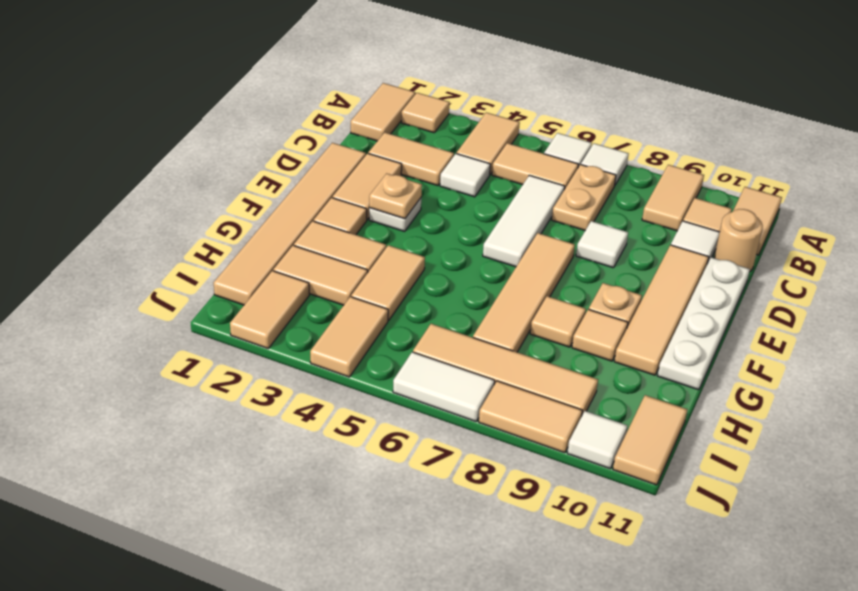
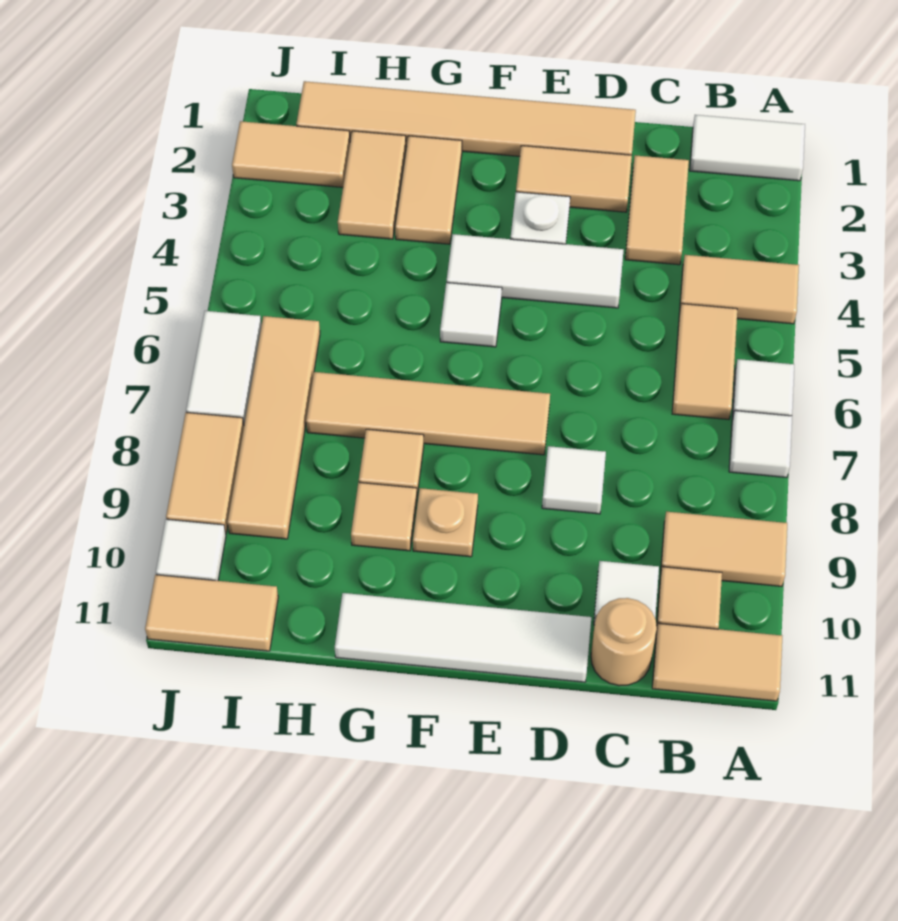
tan 1x2 tile [351,83,415,141] -> white 1x2 tile [690,115,805,181]
tan 1x1 tile [402,93,450,133] -> none
tan 1x2 plate [552,165,616,230] -> none
white 1x1 tile [440,154,490,197] -> white 1x1 tile moved to [440,283,502,347]
white 1x3 tile [483,175,565,267] -> white 1x3 tile moved to [447,234,624,308]
tan 1x4 tile [614,245,709,375] -> none
white 1x4 plate [657,257,750,390] -> white 1x4 tile [335,593,591,682]
tan 1x1 plate [369,173,422,219] -> none
tan 1x1 tile [314,198,367,235] -> none
tan 1x2 tile [351,245,425,320] -> none
tan 1x2 tile [310,297,388,377] -> none

